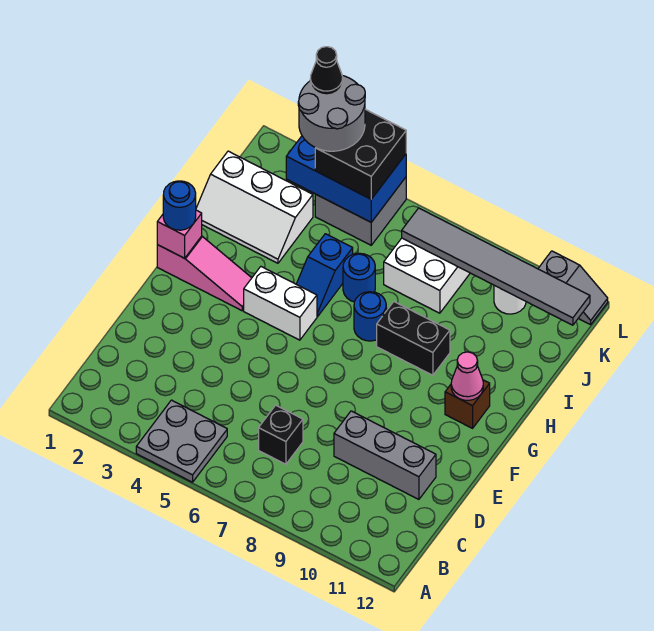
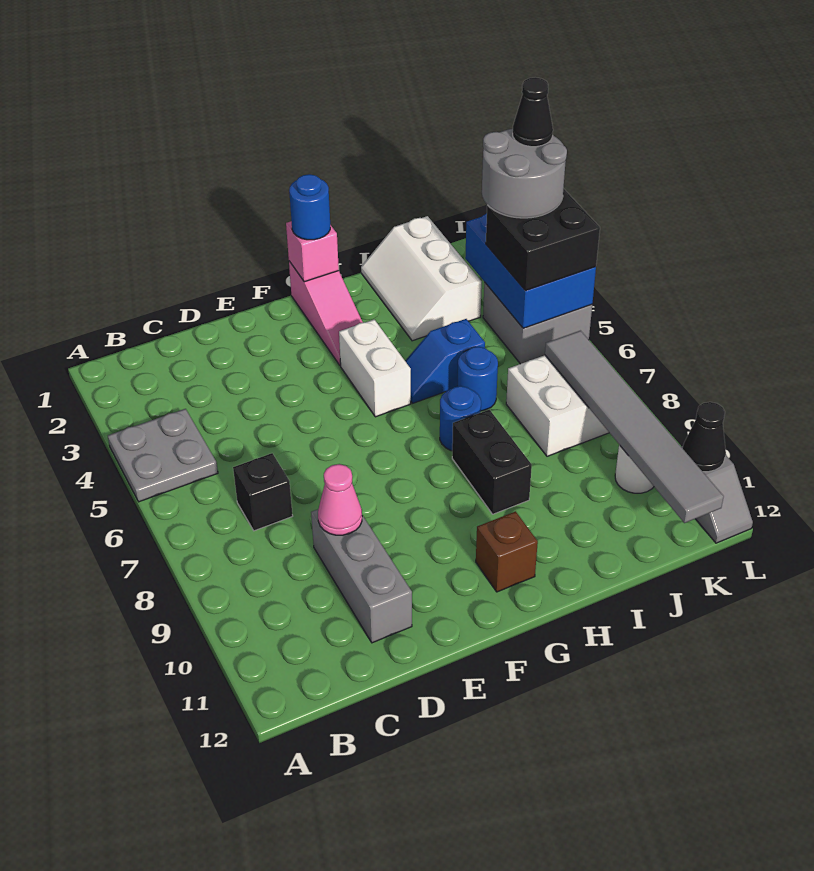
pink 1x1 cone [451,352,483,400] -> pink 1x1 cone moved to [318,464,362,535]
none -> black 1x1 cone [683,402,726,472]

